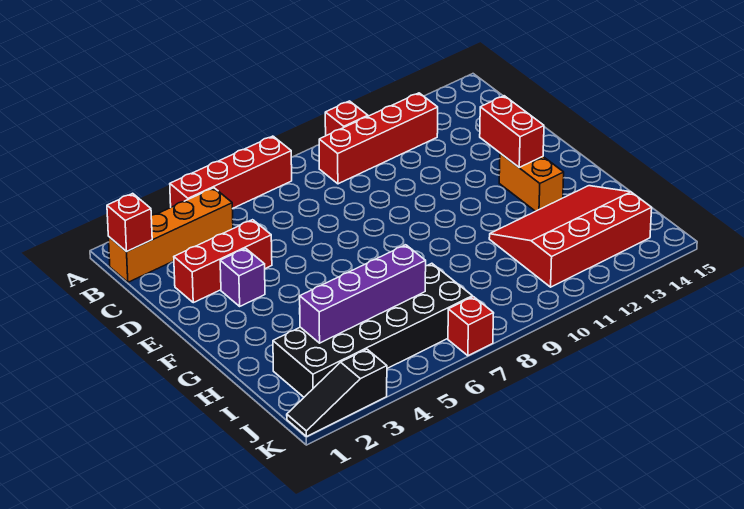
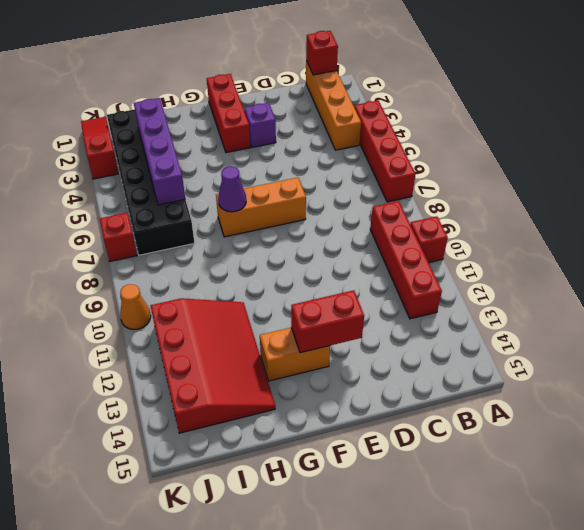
red 1x3 brick [174,220,272,303] -> red 1x3 brick moved to [207,74,250,153]
none -> orange 1x3 brick [216,178,306,237]
none -> purple 1x1 cone [218,166,246,212]
black 1x3 slope [287,349,387,436] -> red 1x3 slope [81,117,119,179]
none -> orange 1x1 cone [120,284,151,330]

